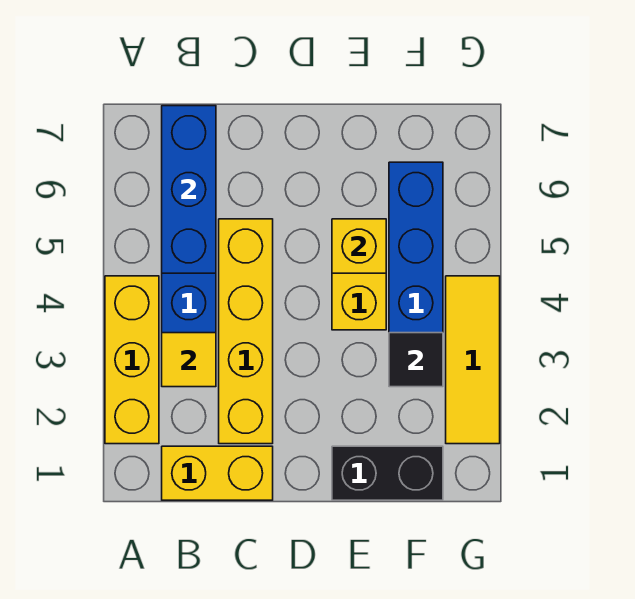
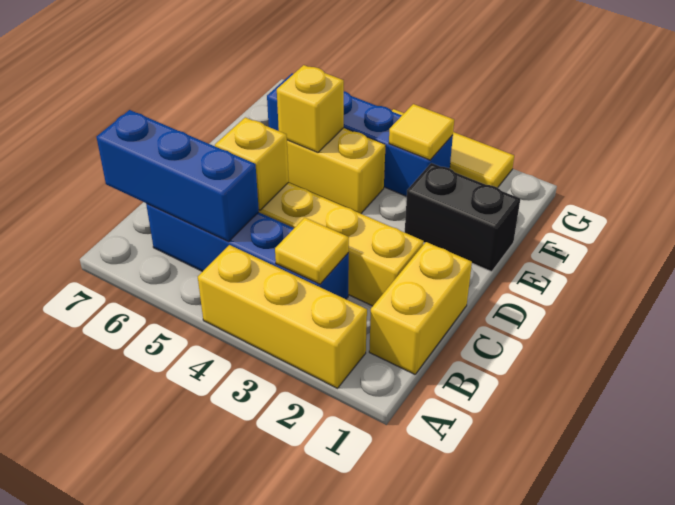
none -> yellow 1x1 brick [215,117,289,210]
black 1x2 brick [332,446,443,500] -> black 1x2 brick turned to [405,163,520,272]
black 1x1 tile [389,333,443,387] -> yellow 1x1 tile [389,104,454,160]

